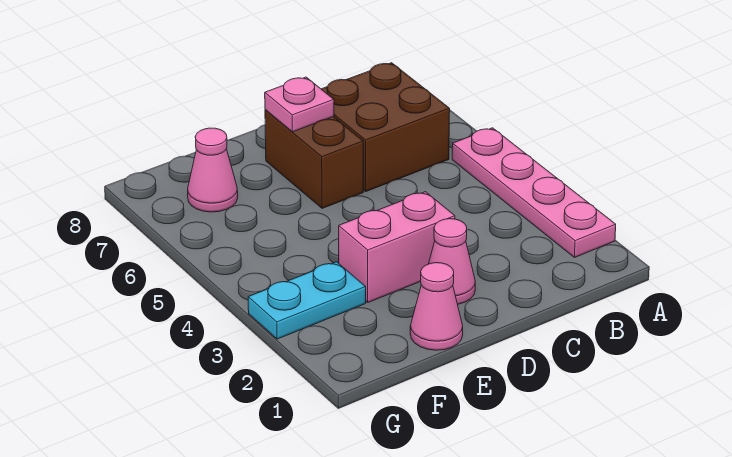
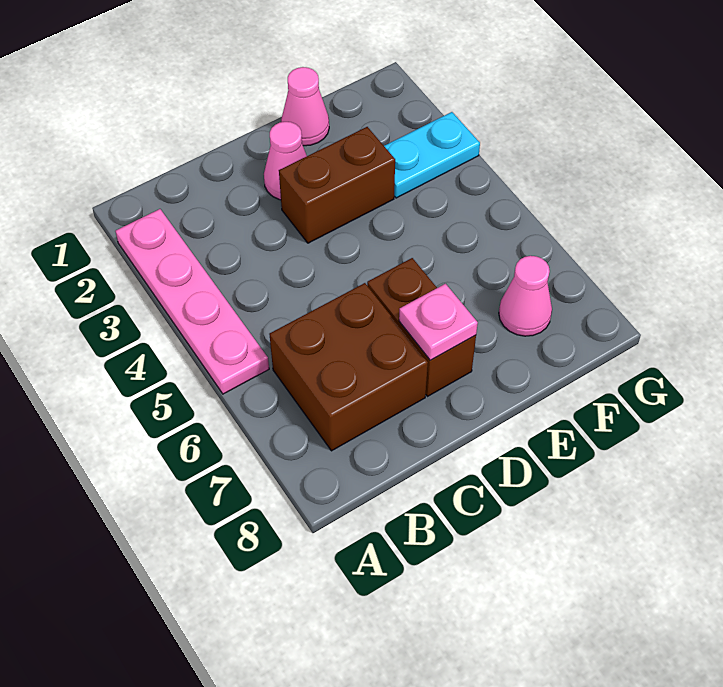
pink 1x2 brick [339,192,455,302] -> brown 1x2 brick [279,127,395,243]

